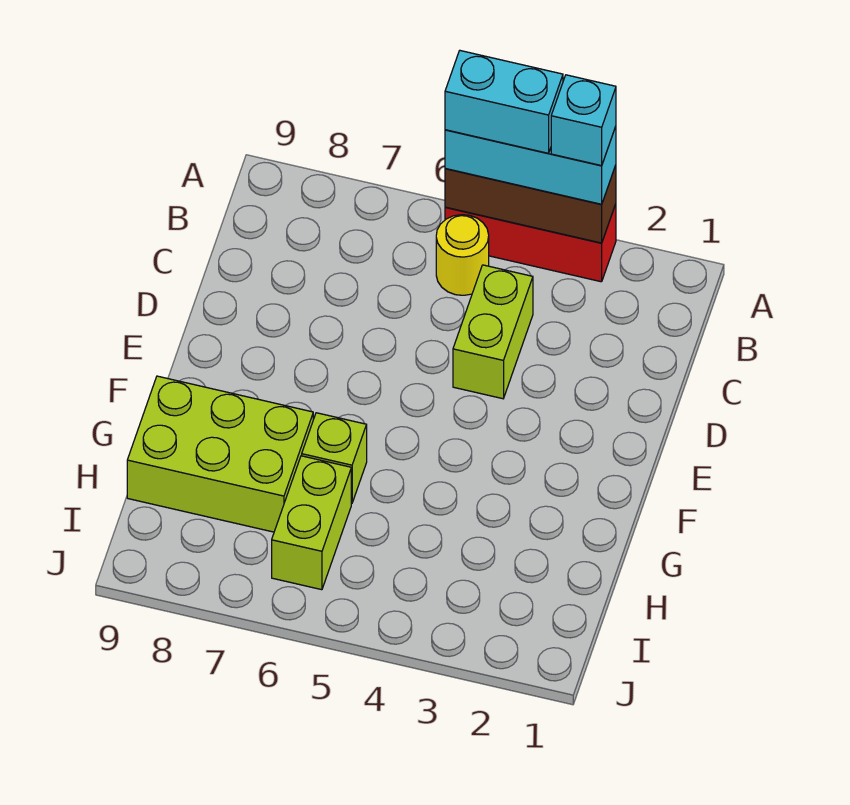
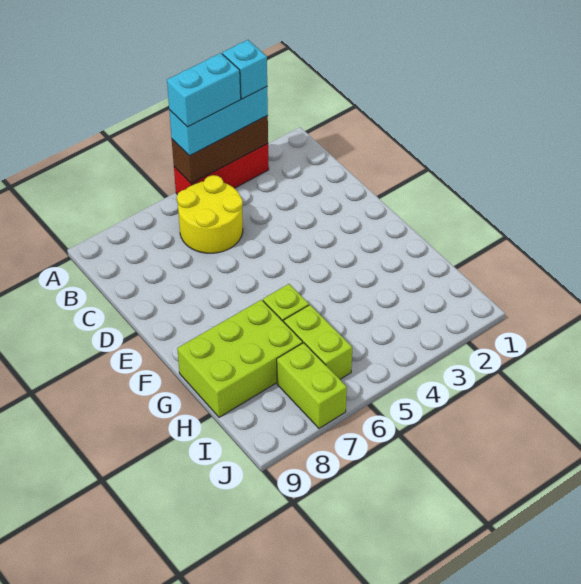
yellow 1x1 round brick [436,215,489,295] -> yellow 2x2 round brick [177,175,243,253]
lime 1x2 brick [453,265,533,399] -> lime 1x2 brick moved to [277,343,347,429]

